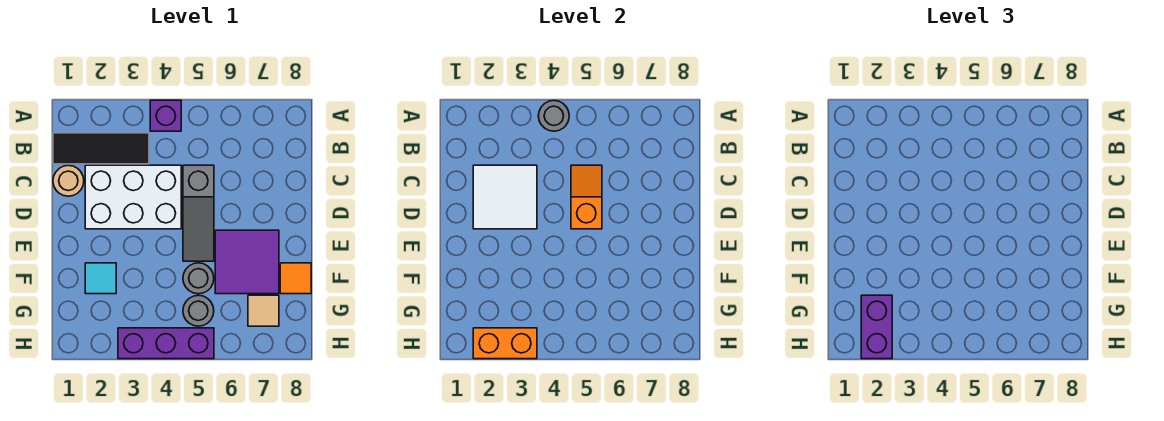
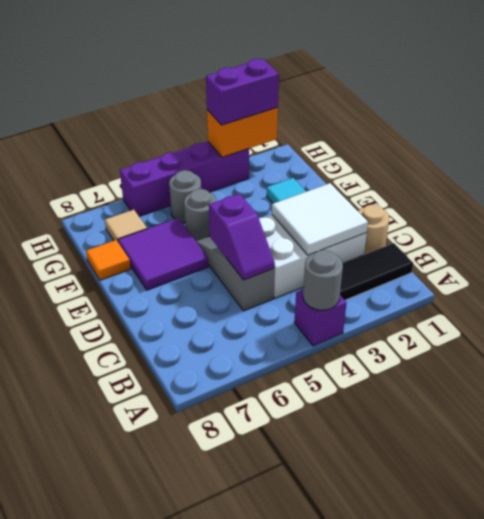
orange 1x2 slope [571,165,602,229] -> purple 1x2 slope [209,194,275,280]
purple 1x2 brick [861,295,892,359] -> purple 1x2 brick turned to [206,59,279,125]
purple 1x3 brick [118,328,214,359] -> purple 1x4 brick [120,142,249,216]

